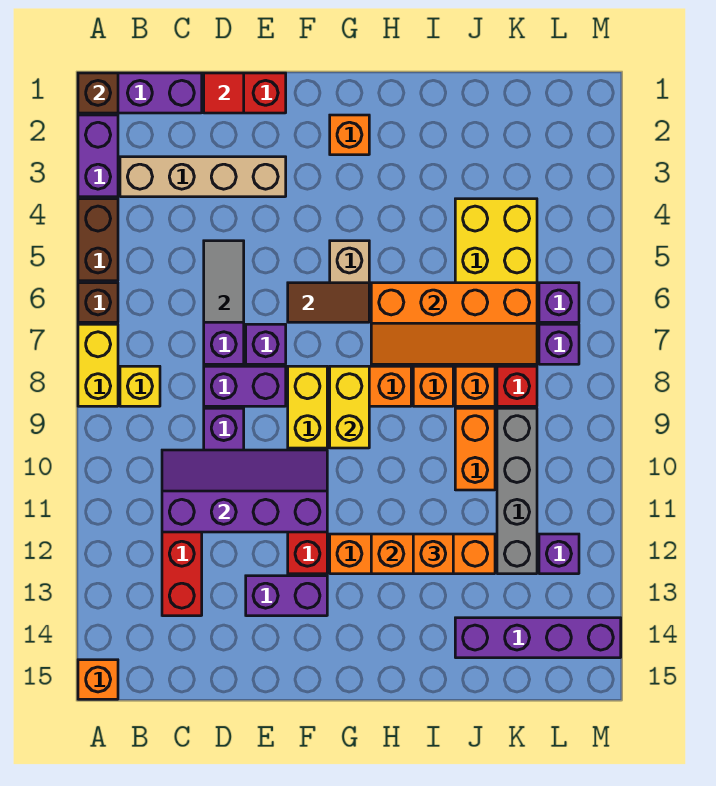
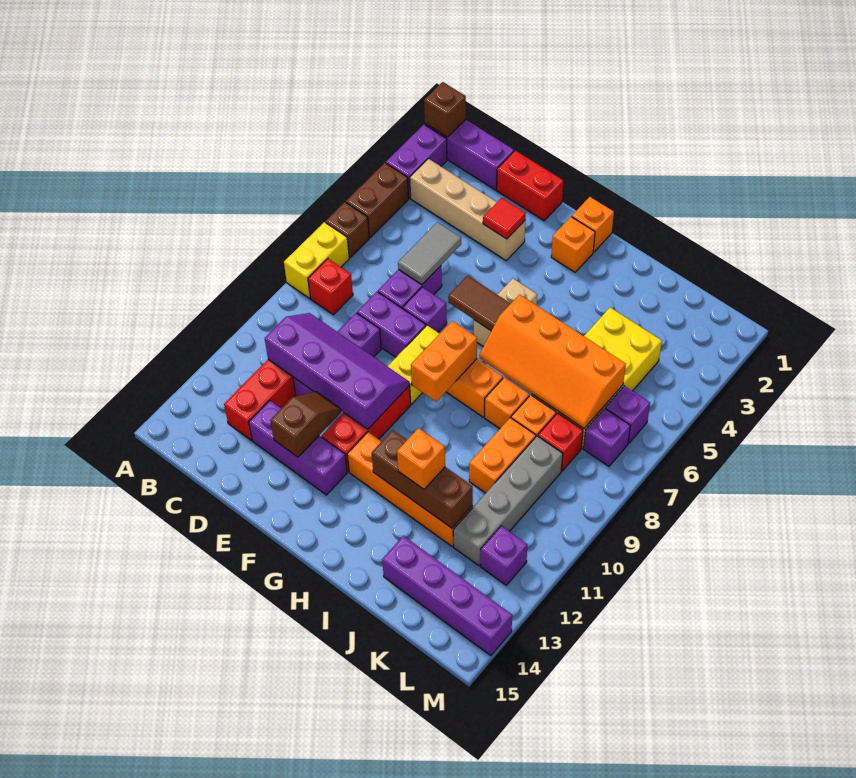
orange 1x1 brick [78,660,118,699] -> orange 1x1 brick moved to [572,197,614,252]
yellow 1x1 brick [120,366,160,406] -> red 1x1 brick [308,259,353,315]
red 1x1 tile [204,73,244,113] -> red 1x1 tile moved to [483,198,526,239]
none -> brown 1x2 slope [270,392,341,457]
purple 1x2 brick [246,576,327,616] -> purple 1x3 brick [249,401,347,495]
yellow 1x2 brick [330,366,369,448] -> orange 1x2 brick [411,321,477,402]
orange 1x3 brick [371,534,495,574] -> brown 1x3 brick [372,430,473,528]

